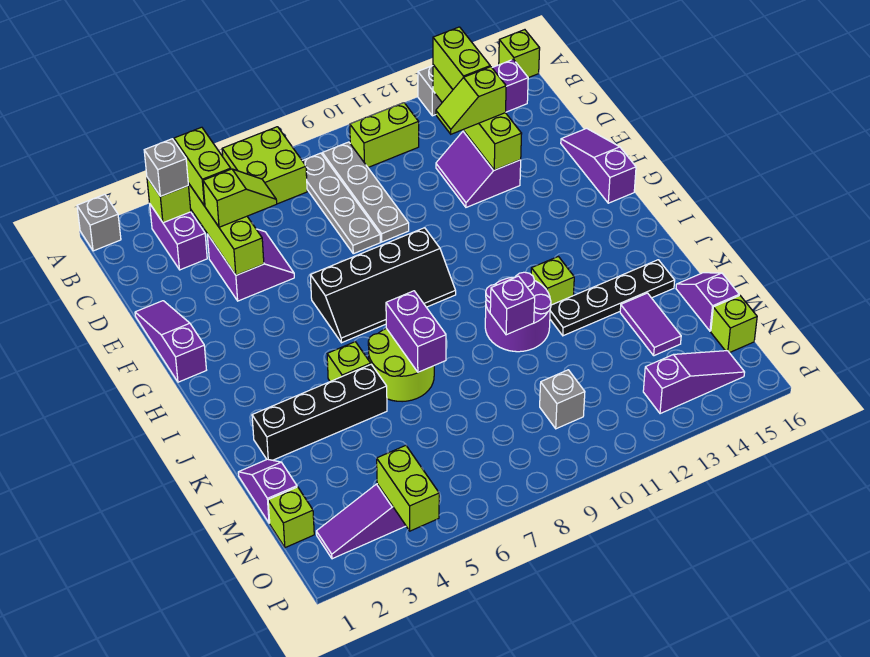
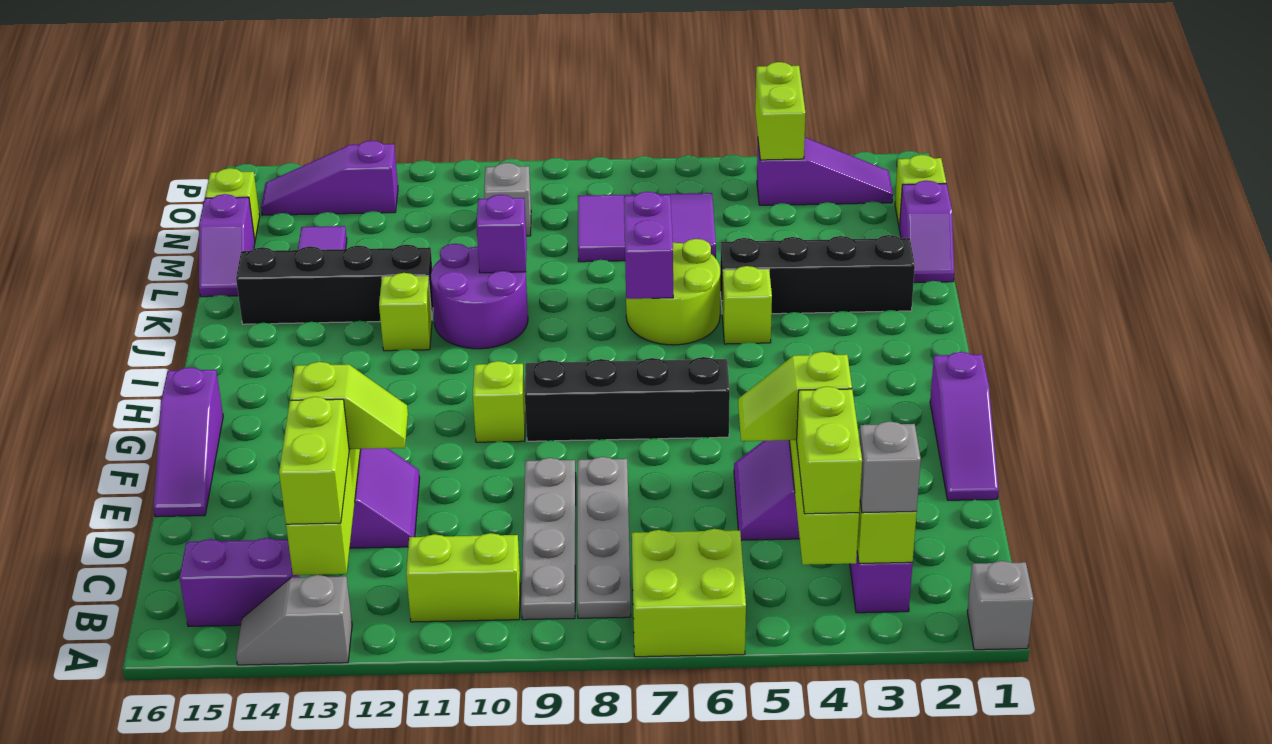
lime 1x1 brick [499,30,540,78] -> lime 1x1 brick moved to [473,361,525,442]
black 1x4 plate [550,260,675,336] -> black 1x4 brick [236,245,433,324]
none -> purple 2x3 tile [578,193,716,262]

